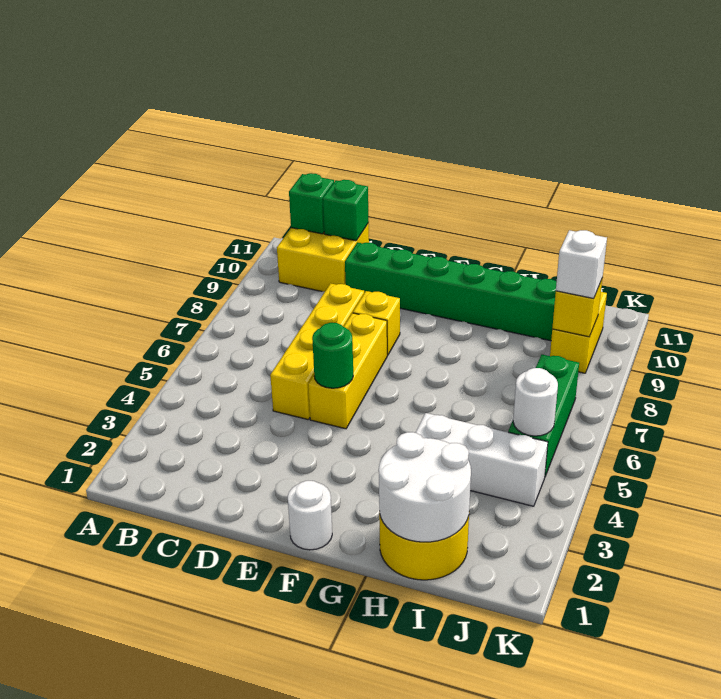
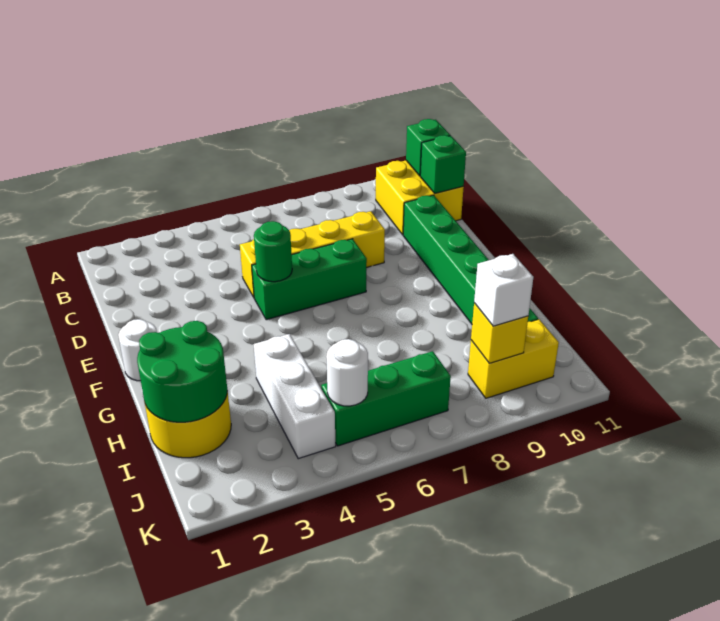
yellow 1x3 brick [308,313,387,429] -> green 1x3 brick [252,239,367,320]
yellow 1x1 brick [353,291,400,355] -> none
white 2x2 round brick [379,432,471,542] -> green 2x2 round brick [137,321,227,422]

